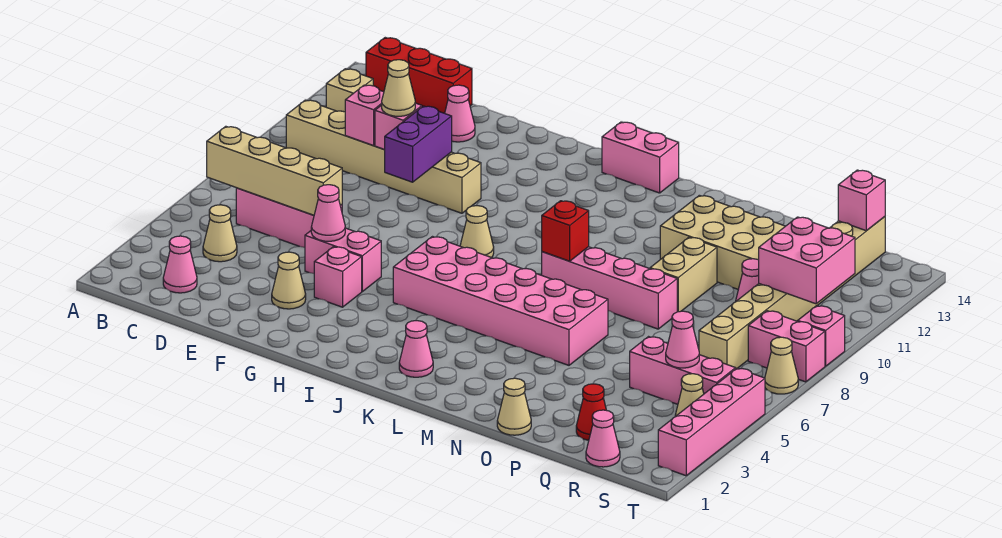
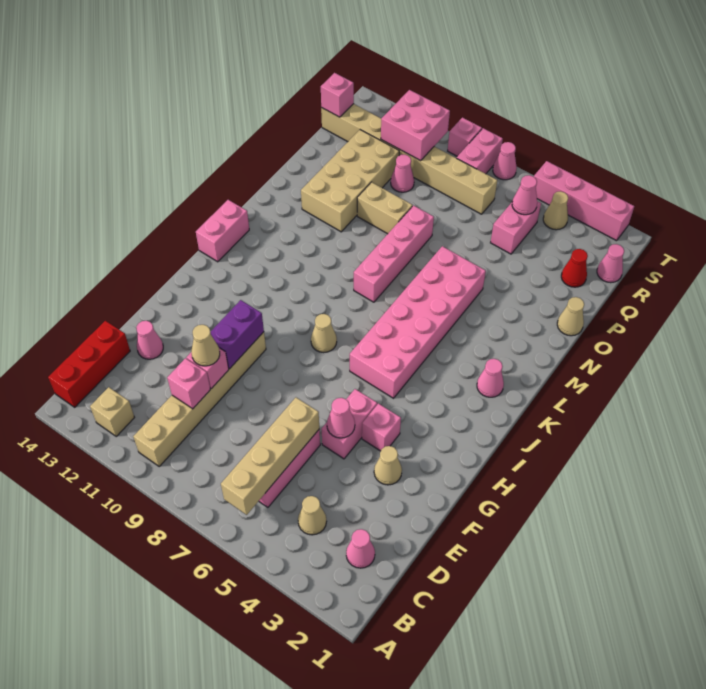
purple 1x2 brick [385,106,452,182] -> purple 1x2 brick turned to [211,300,264,369]
red 1x1 brick [542,201,589,261] -> none
pink 1x3 brick [630,337,736,404] -> pink 1x2 brick [491,201,541,254]
tan 1x1 cone [765,337,798,394] -> pink 1x1 cone [493,142,517,180]

